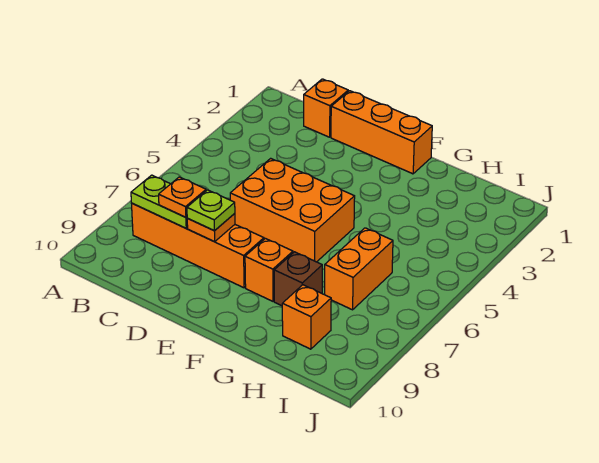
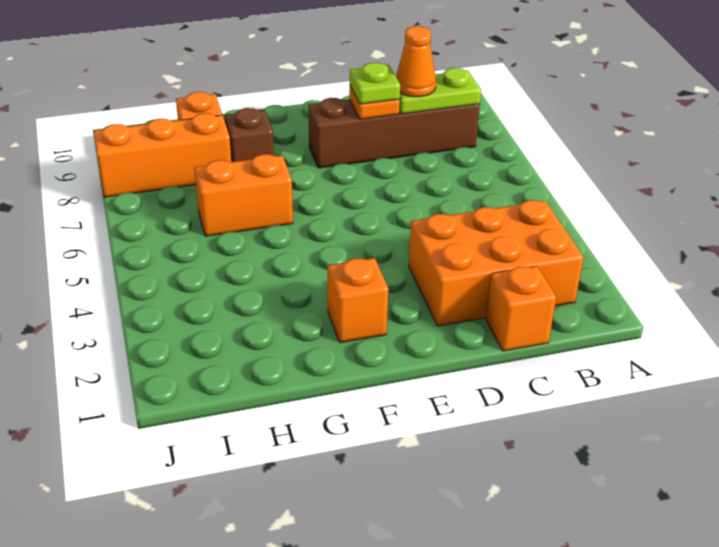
orange 1x4 brick [132,203,264,288] -> brown 1x4 brick [308,98,480,168]
orange 1x1 plate [159,177,206,217] -> orange 1x1 cone [396,26,436,97]
orange 1x3 brick [331,91,432,174] -> orange 1x3 brick moved to [94,113,231,197]
orange 2x3 brick [230,158,355,262] -> orange 2x3 brick moved to [409,200,583,326]
orange 1x1 brick [245,238,293,301] -> orange 1x1 brick moved to [328,258,388,343]
orange 1x2 brick [325,228,393,310] -> orange 1x2 brick turned to [194,154,293,236]

